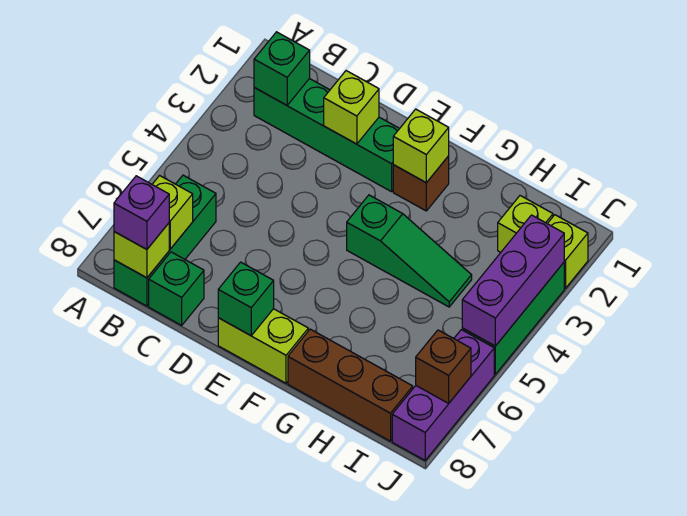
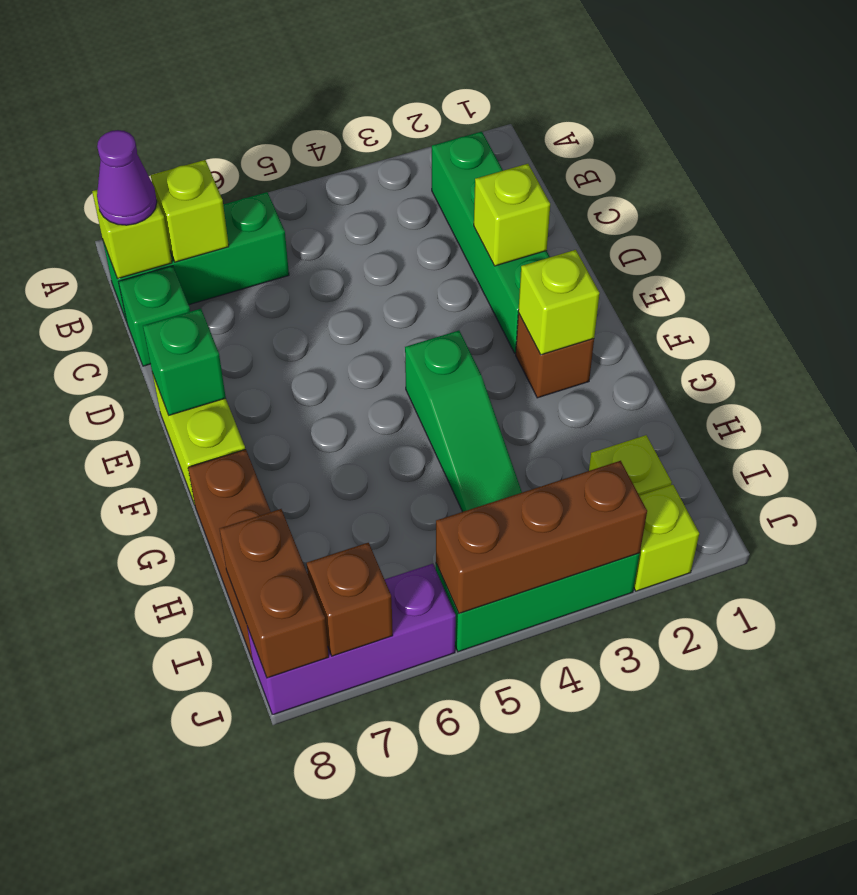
green 1x1 brick [254,32,310,105] -> none
purple 1x1 brick [114,176,169,249] -> purple 1x1 cone [97,130,157,225]
none -> brown 1x2 brick [220,509,329,678]
purple 1x3 brick [462,215,564,346] -> brown 1x3 brick [436,461,647,614]

